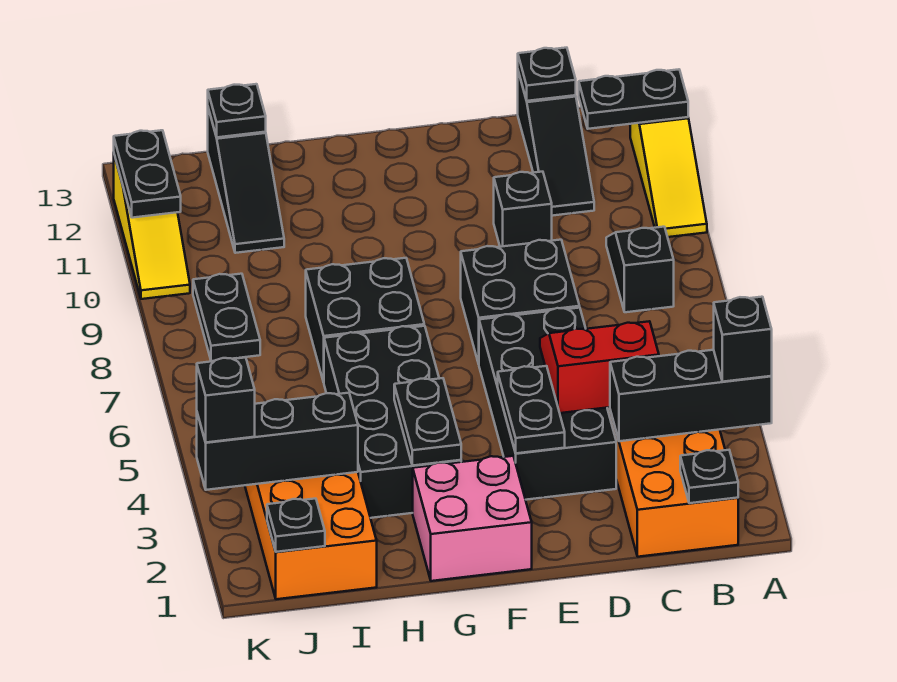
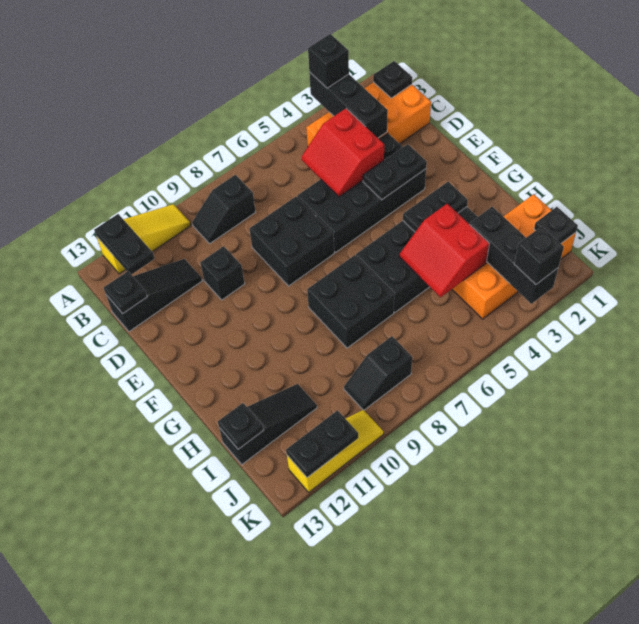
pink 2x2 brick [413,456,532,581] -> none
none -> red 2x2 slope [400,204,489,297]
black 1x2 plate [193,274,260,361] -> black 1x2 slope [344,336,412,410]

